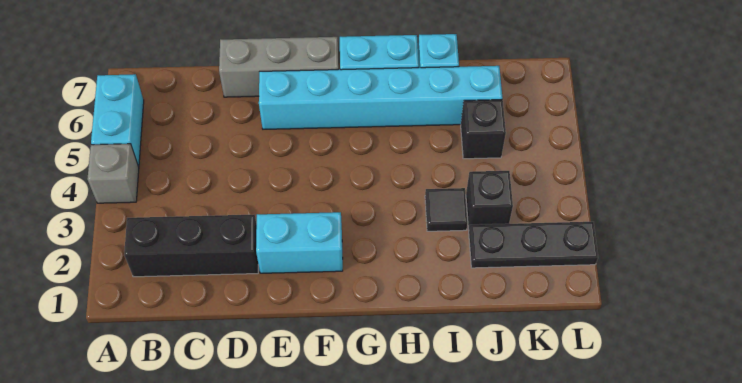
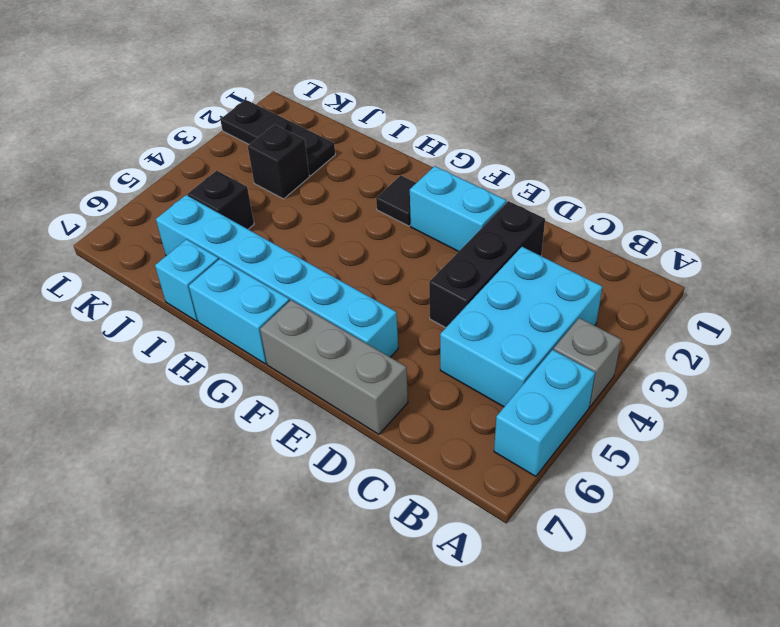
black 1x3 brick [124,215,258,277] -> black 1x3 brick turned to [429,201,545,328]
none -> cyan 2x3 brick [440,247,603,407]
black 1x1 tile [425,188,468,231] -> black 1x1 tile moved to [376,175,416,226]

